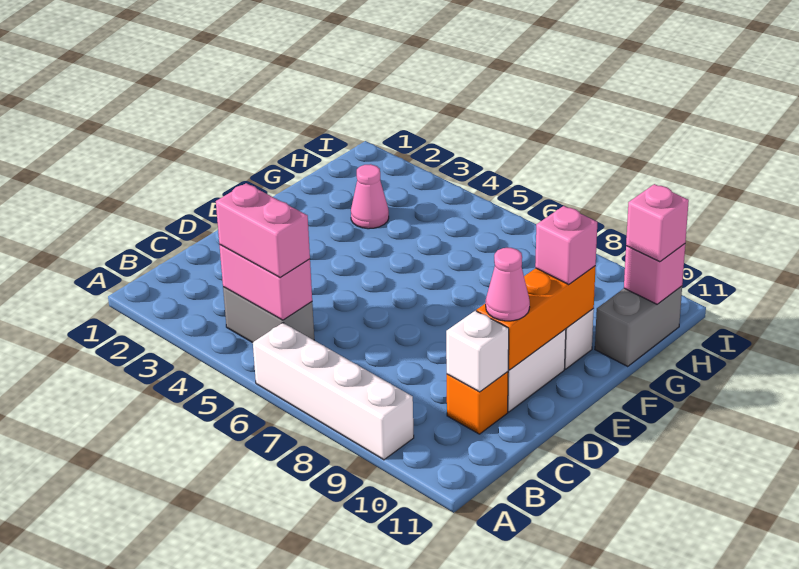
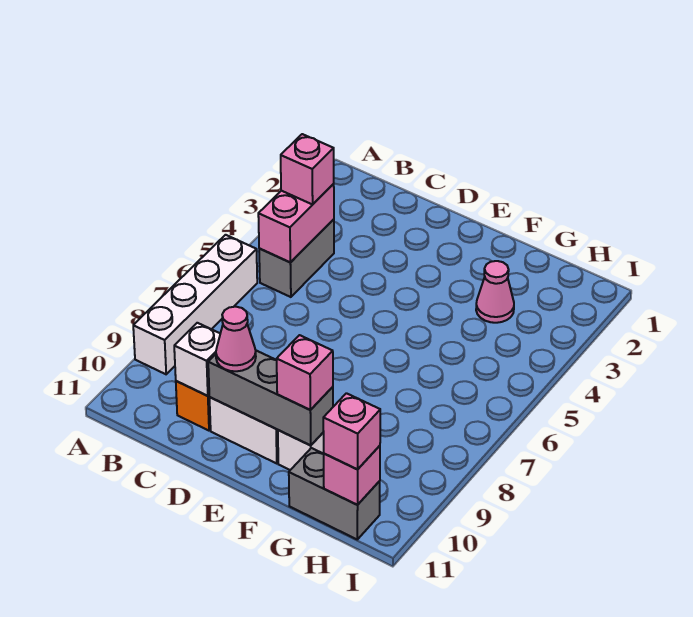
pink 1x2 brick [216,183,310,278] -> pink 1x1 brick [281,134,334,204]
orange 1x3 brick [477,266,596,370] -> grey 1x3 brick [208,351,333,445]

